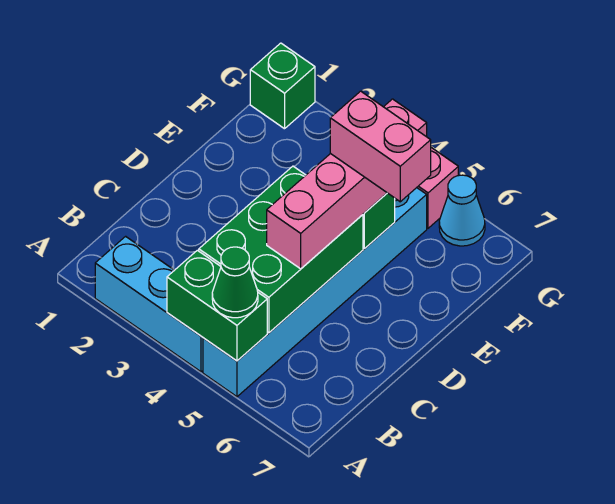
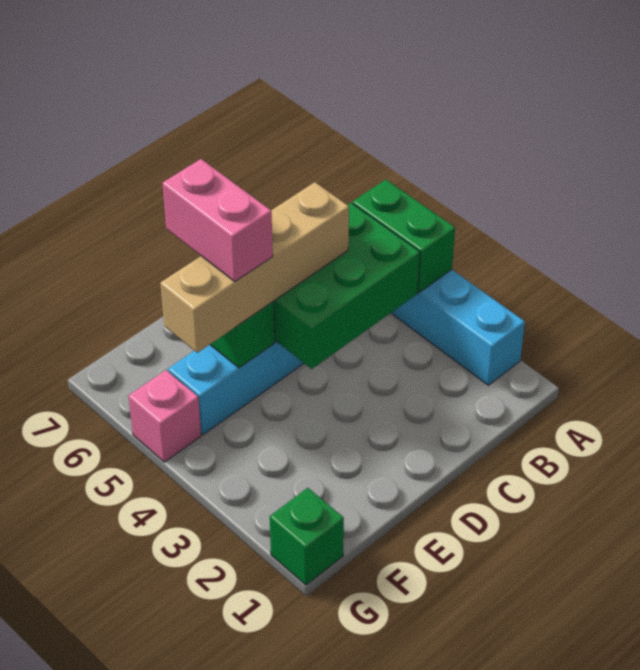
green 1x1 cone [212,247,258,318] -> none
pink 1x4 brick [267,99,427,269] -> tan 1x4 brick [160,182,349,353]
cyan 1x1 cone [439,175,485,246] -> none

